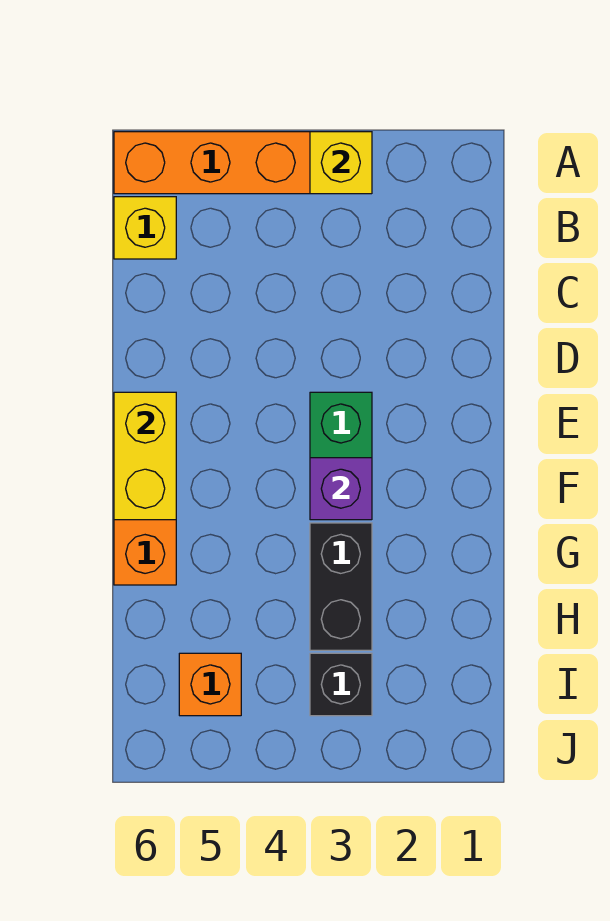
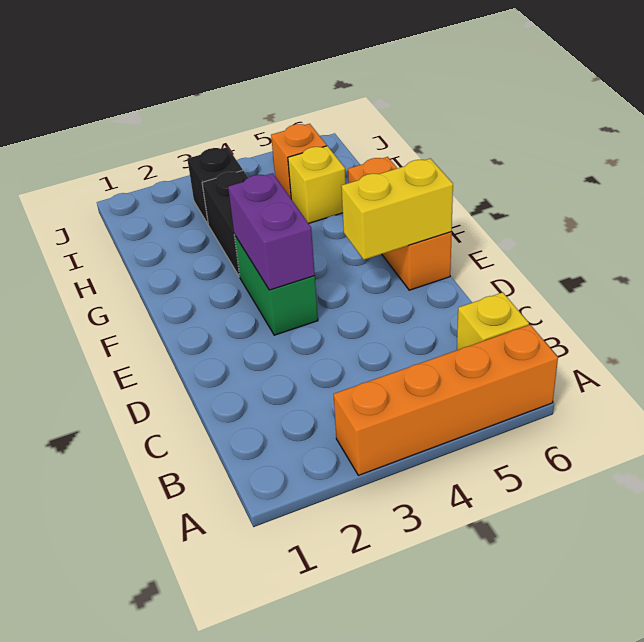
yellow 1x1 brick [310,132,372,194] -> yellow 1x1 brick moved to [288,146,346,224]
yellow 1x2 brick [114,392,176,520] -> yellow 1x2 brick turned to [341,159,453,260]
purple 1x1 brick [310,458,372,520] -> purple 1x2 brick [228,173,315,290]

